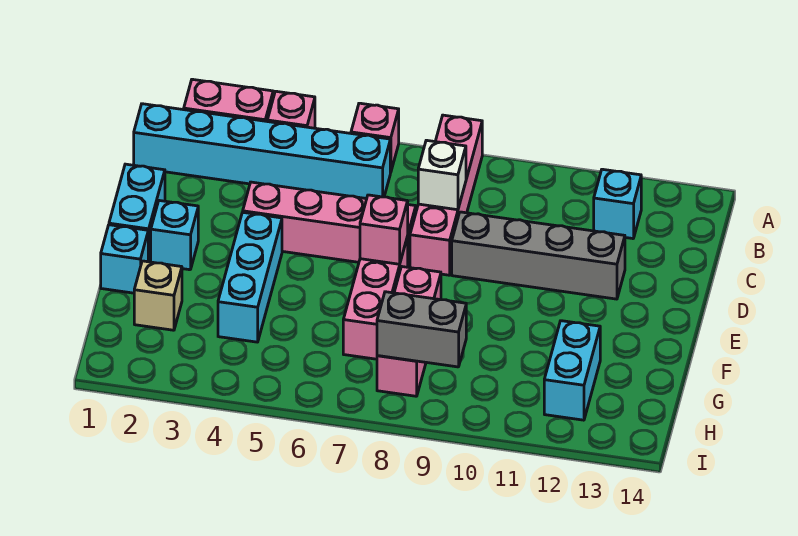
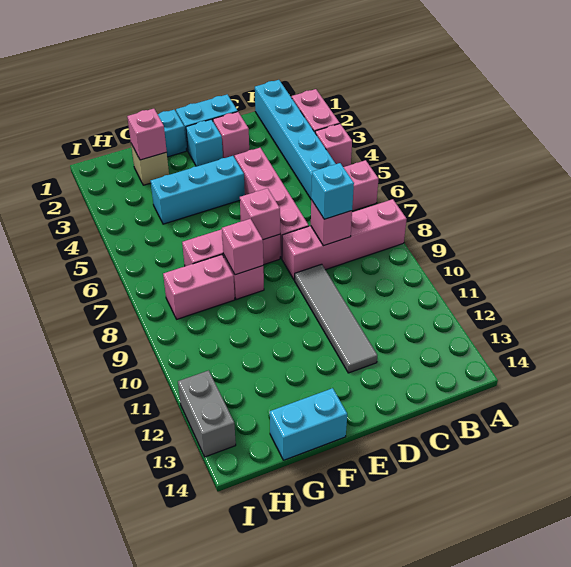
cyan 1x1 brick [594,169,641,239] -> cyan 1x1 brick moved to [311,163,354,219]
white 1x1 brick [418,140,466,210] -> pink 1x1 brick [311,200,352,246]
none -> pink 1x1 brick [213,112,249,158]
grey 1x4 brick [452,212,625,299] -> grey 1x4 tile [295,264,377,373]
none -> pink 1x1 brick [222,219,263,275]
none -> pink 1x1 brick [127,109,167,160]
cyan 1x2 brick [544,321,600,420] -> cyan 1x2 brick moved to [270,388,347,460]
grey 1x2 brick [377,292,466,367] -> grey 1x2 brick moved to [178,370,236,457]

